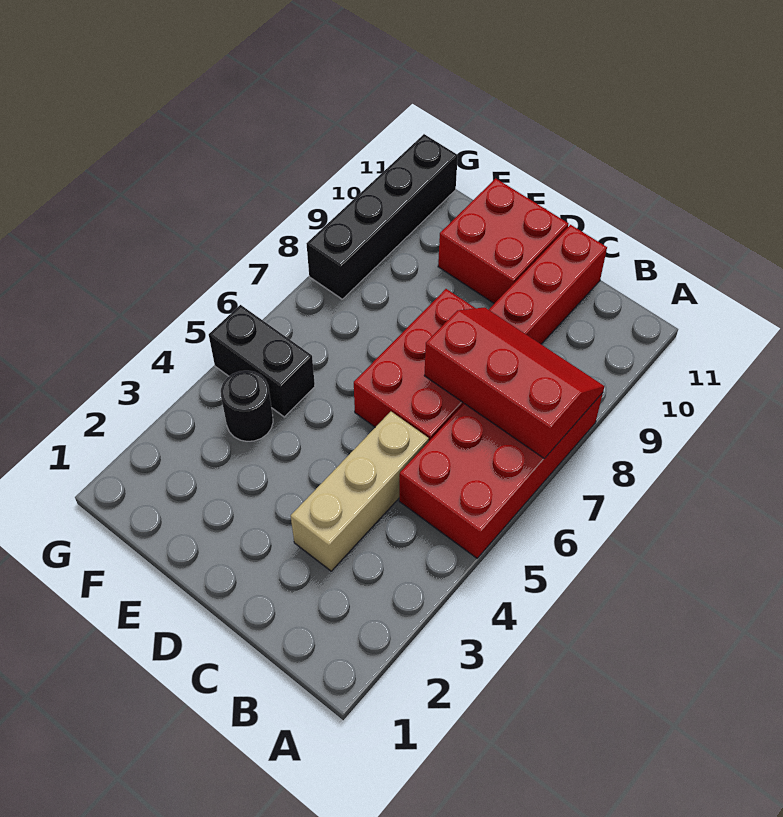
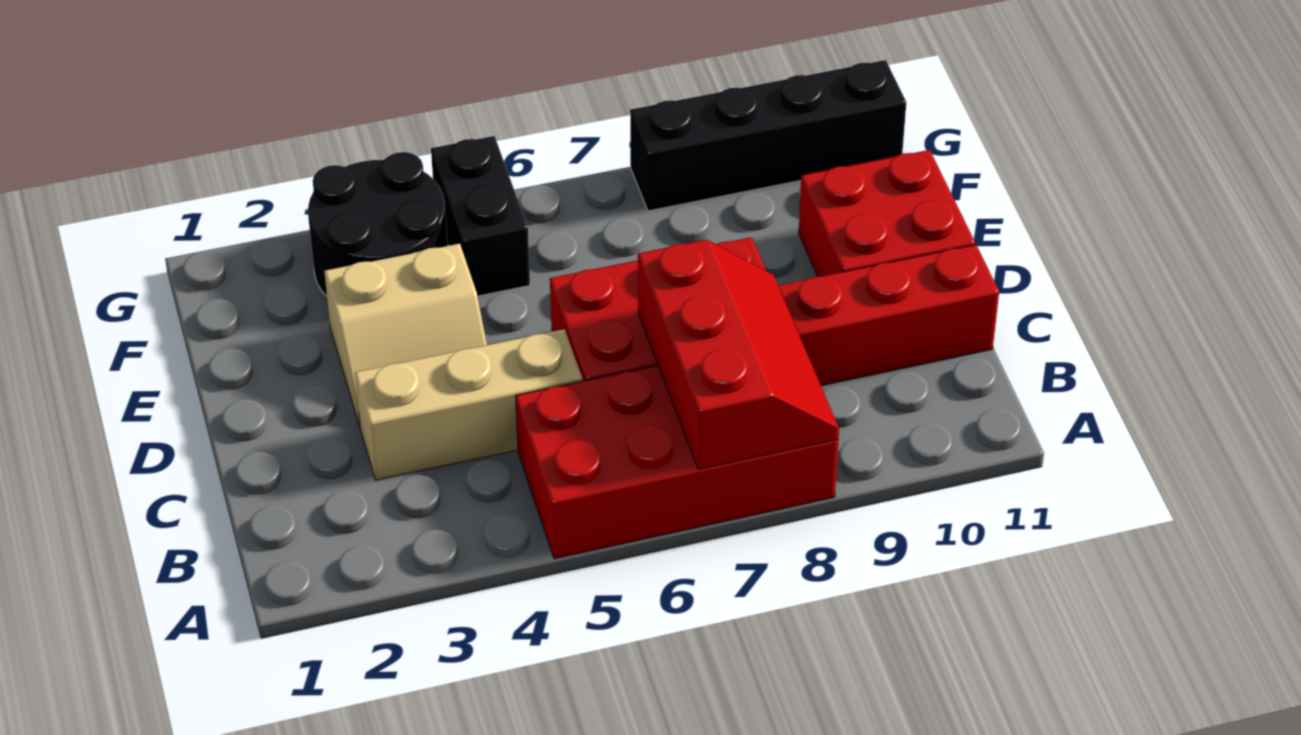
none -> tan 2x2 slope [324,244,487,426]
black 1x1 round brick [221,371,273,441] -> black 2x2 round brick [308,152,448,296]

